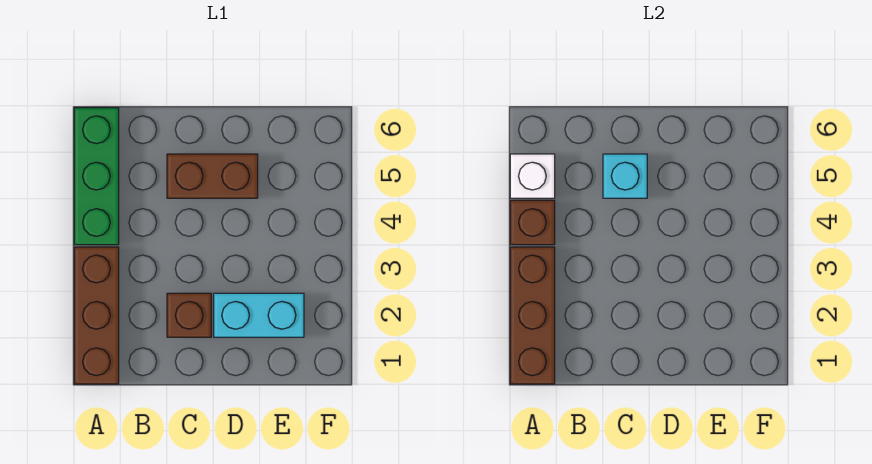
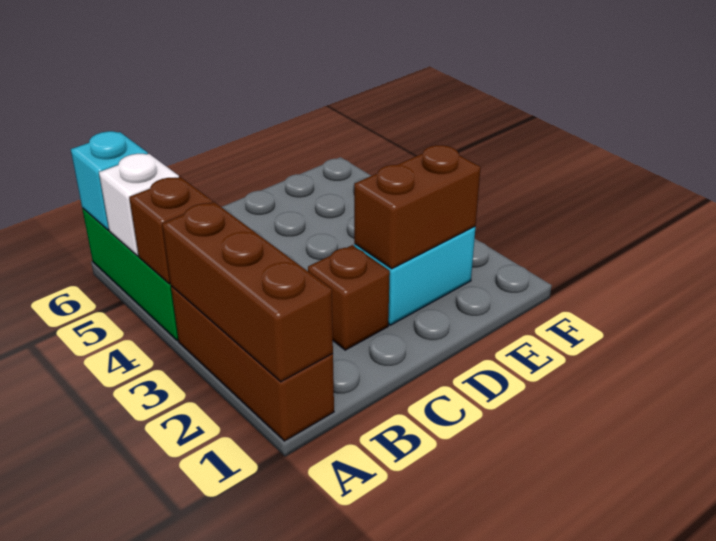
brown 1x2 brick [167,154,258,198] -> brown 1x2 brick moved to [354,145,481,269]
cyan 1x1 brick [603,154,647,198] -> cyan 1x1 brick moved to [71,131,148,230]

